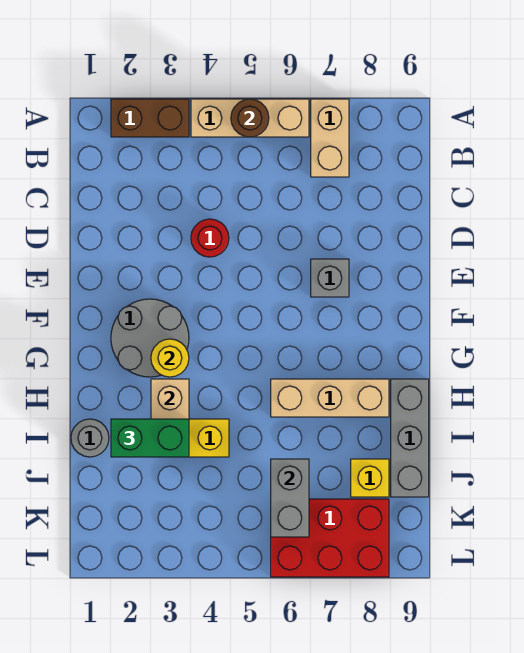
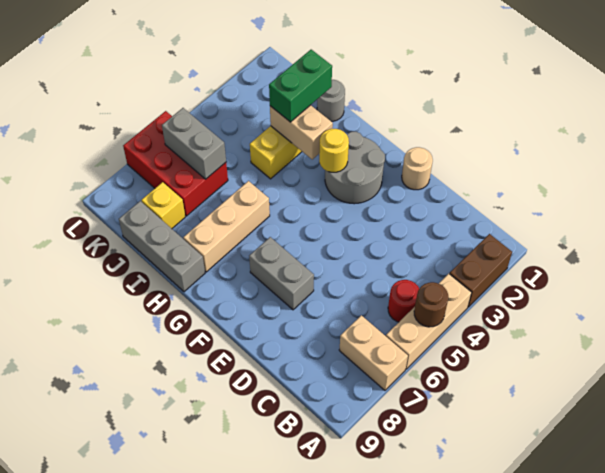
red 1x1 round brick [191,219,229,257] -> red 1x1 round brick moved to [388,280,419,322]
none -> tan 1x1 round brick [402,147,433,190]
grey 1x1 brick [311,259,349,297] -> grey 1x2 brick [249,237,314,310]
red 2x3 brick [271,499,389,577] -> red 2x3 brick turned to [123,111,228,216]

